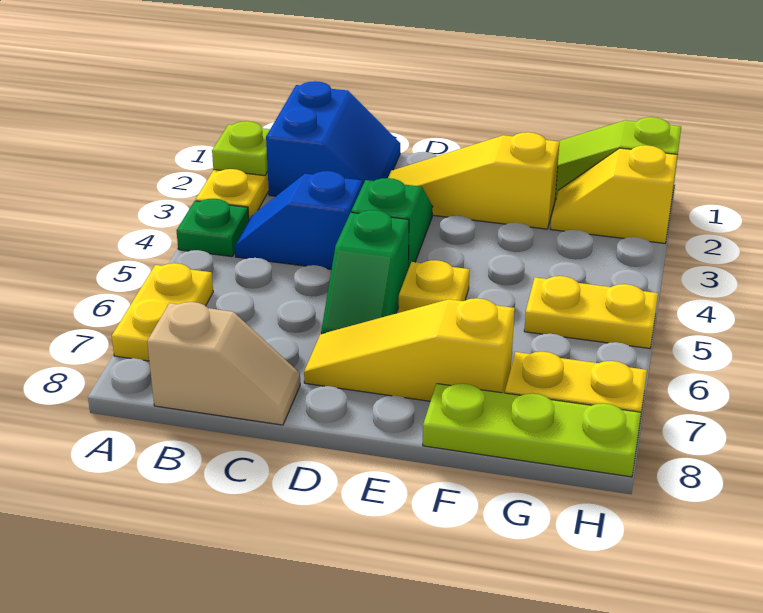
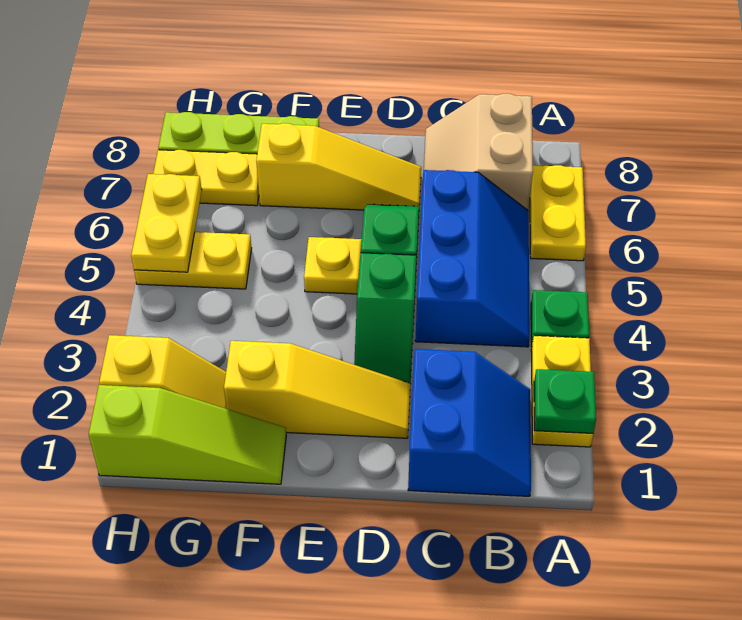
lime 1x1 plate [212,121,270,176] -> green 1x1 plate [534,369,596,433]
blue 2x2 slope [266,81,400,196] -> blue 2x2 slope turned to [408,349,531,496]
blue 1x2 slope [235,171,362,269] -> blue 2x3 slope [415,170,530,347]
tan 1x2 slope [147,302,300,425] -> tan 2x2 slope [424,94,533,210]
none -> yellow 1x2 plate [131,174,202,272]

